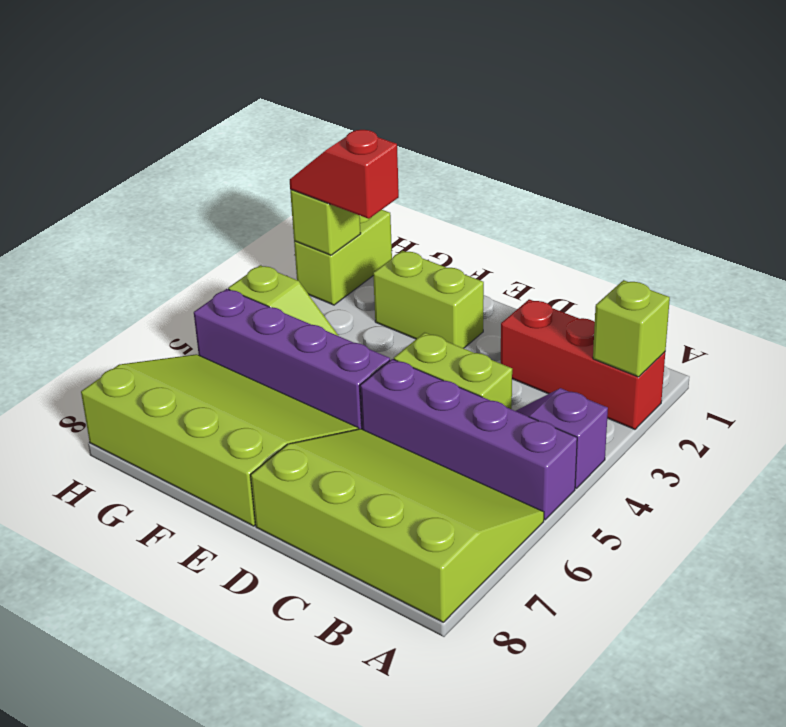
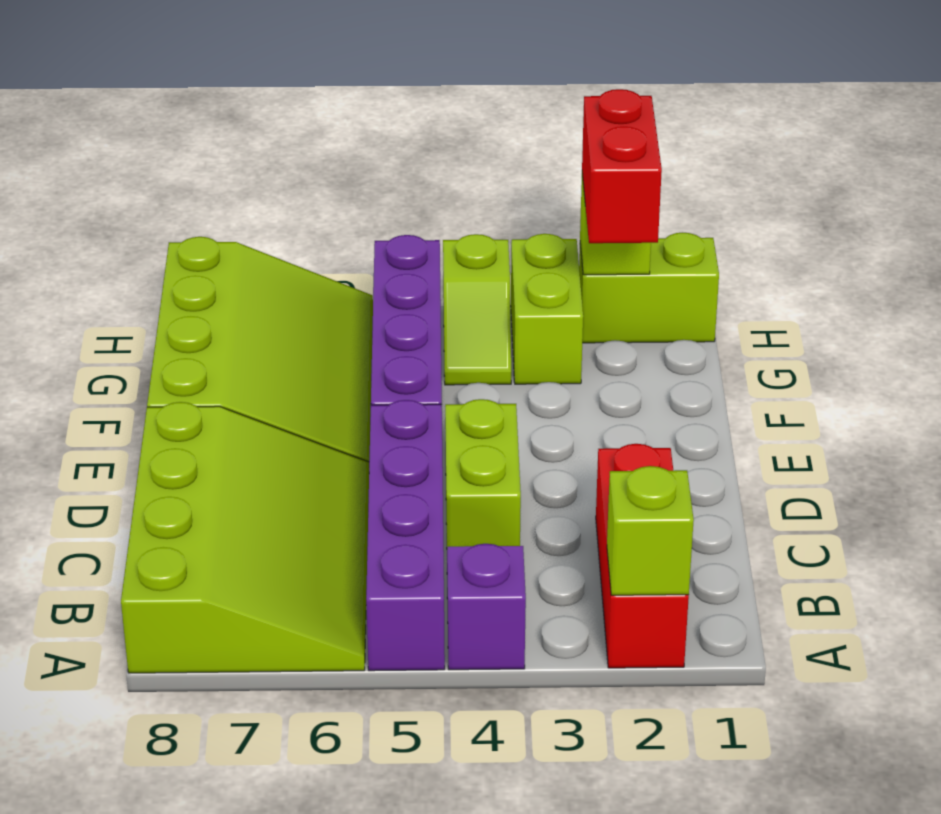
lime 1x2 brick [373,251,484,348] -> lime 1x2 brick moved to [510,234,583,384]
red 1x2 slope [290,130,399,219] -> red 1x2 brick [582,89,662,243]

